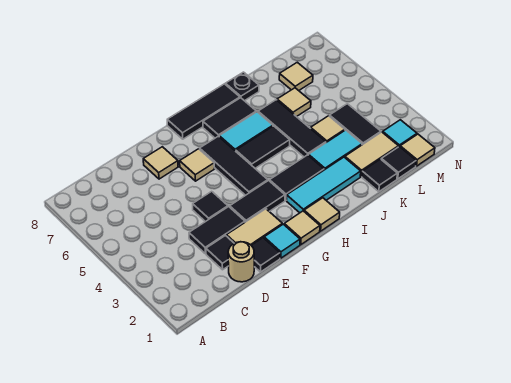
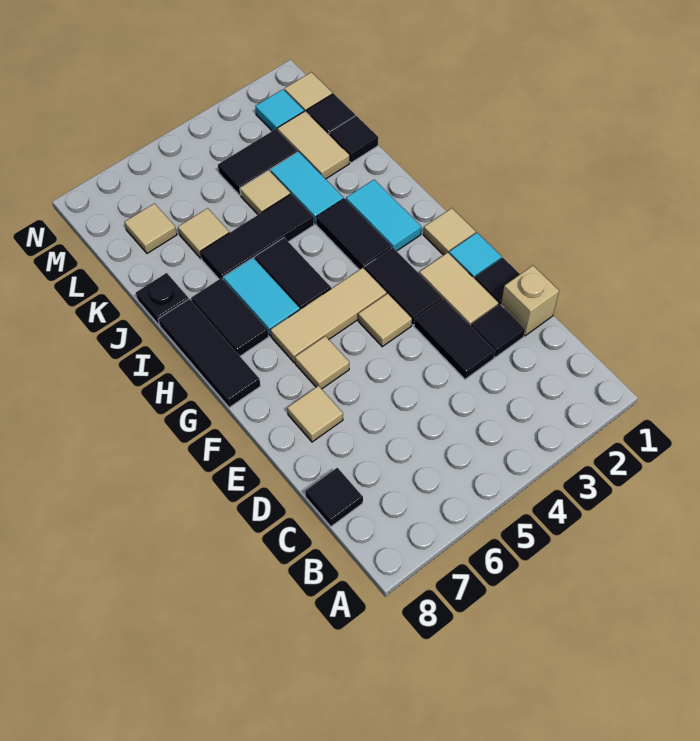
tan 1x1 round brick [228,242,254,282] -> tan 1x1 brick [501,266,559,336]
black 1x1 tile [193,191,228,222] -> black 1x1 tile moved to [305,468,363,526]
black 1x3 tile [200,136,268,195] -> tan 1x3 tile [271,268,387,363]
tan 1x1 tile [304,198,340,231] -> tan 1x1 tile moved to [358,294,412,347]
cyan 1x3 tile [287,157,361,213] -> cyan 1x2 tile [346,180,421,251]

